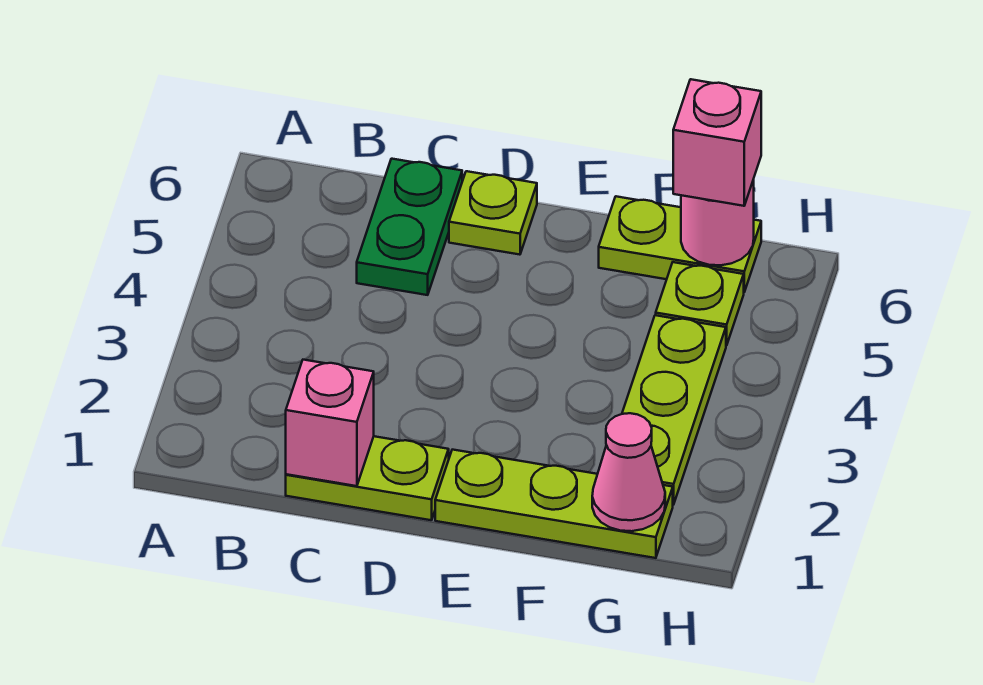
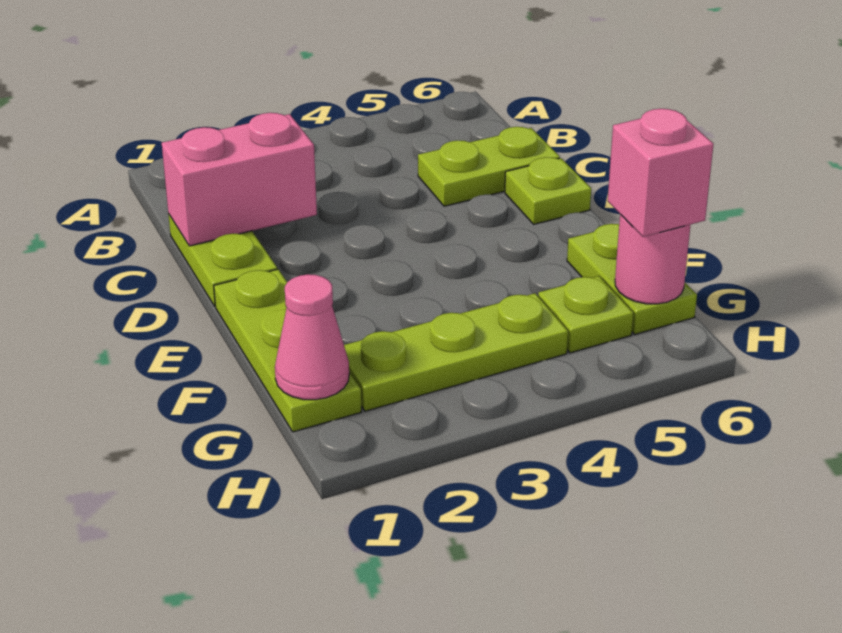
pink 1x1 brick [286,360,374,486] -> pink 1x2 brick [162,113,317,246]
green 1x2 plate [357,159,462,295] -> lime 1x2 plate [418,127,560,206]

